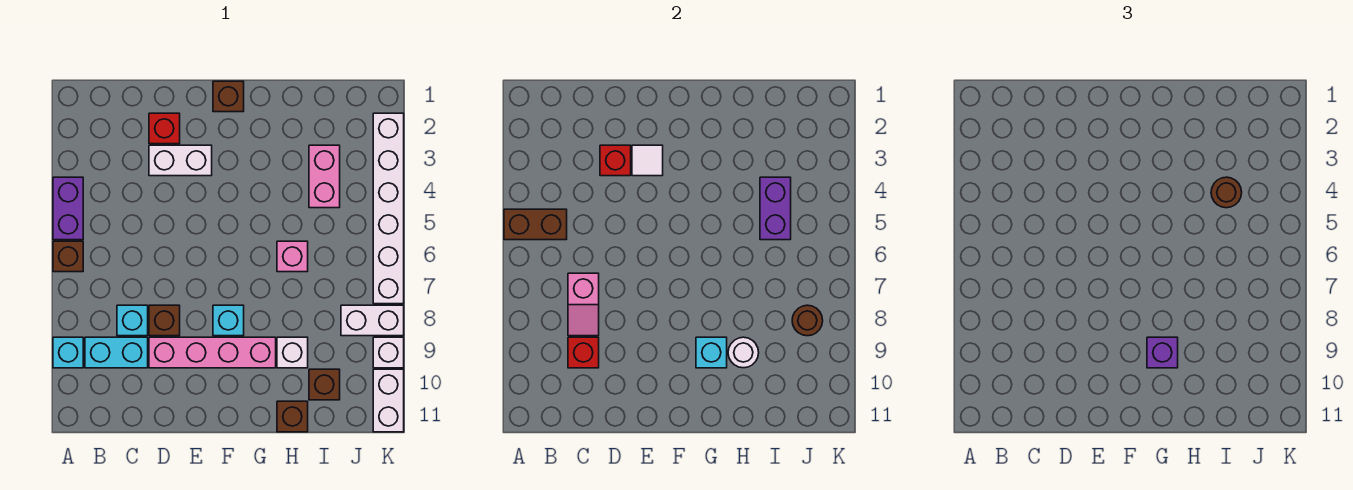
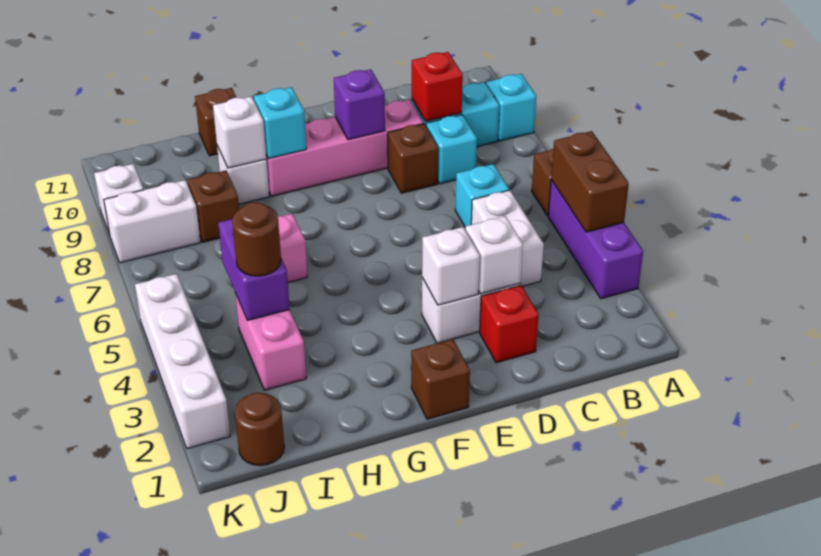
purple 1x2 brick [53,177,83,240] -> purple 1x3 brick [548,180,643,299]
brown 1x2 brick [504,209,567,240] -> brown 1x2 brick turned to [551,131,629,232]
pink 1x2 slope [568,273,599,336] -> none
red 1x1 brick [600,145,631,176] -> white 1x1 brick [465,216,523,294]
white 1x1 tile [632,145,663,176] -> white 1x1 brick [422,227,480,305]
cyan 1x1 brick [213,305,244,336] -> cyan 1x1 brick moved to [455,164,509,227]
purple 1x1 brick [1147,337,1178,368] -> purple 1x1 brick moved to [334,69,385,140]
white 1x1 round brick [728,337,759,368] -> white 1x1 brick [213,96,266,168]
brown 1x1 brick [309,369,340,400] -> brown 1x1 brick moved to [188,171,239,242]
brown 1x1 round brick [792,305,823,336] -> brown 1x1 round brick moved to [235,393,284,466]
white 1x6 brick [373,113,404,304] -> white 1x4 brick [135,274,230,449]
white 1x2 brick [373,369,404,432] -> white 1x2 brick moved to [471,190,544,286]

